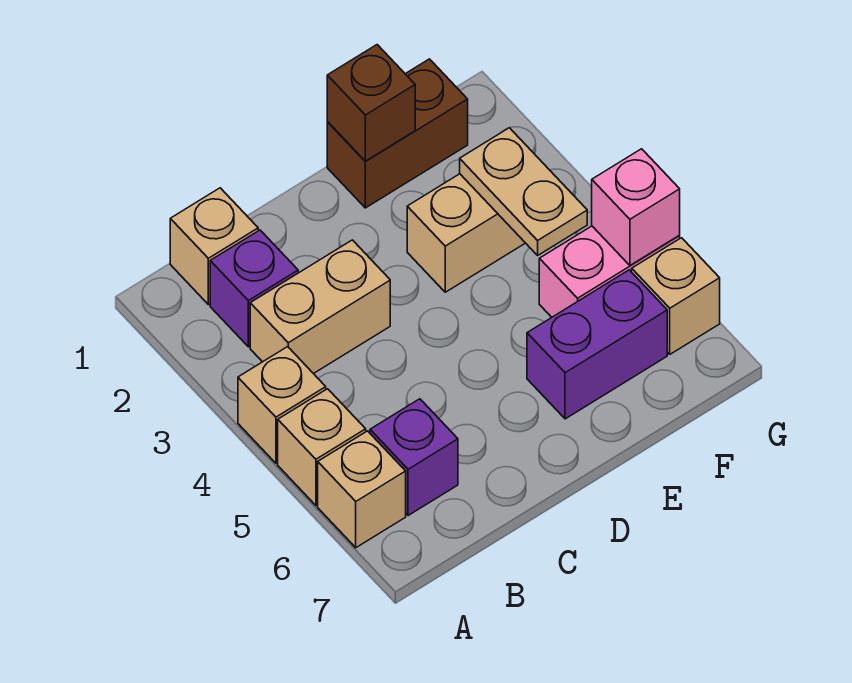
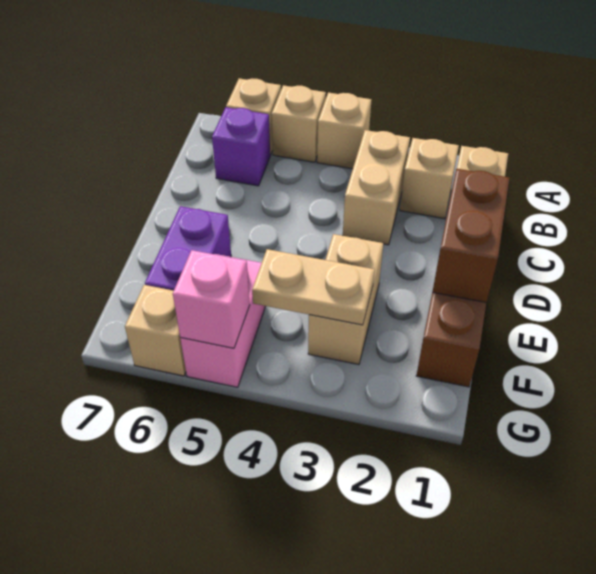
purple 1x1 brick [210,230,298,347] -> tan 1x1 brick [400,138,459,219]
brown 1x1 brick [327,45,415,161] -> brown 1x2 brick [433,169,510,303]

